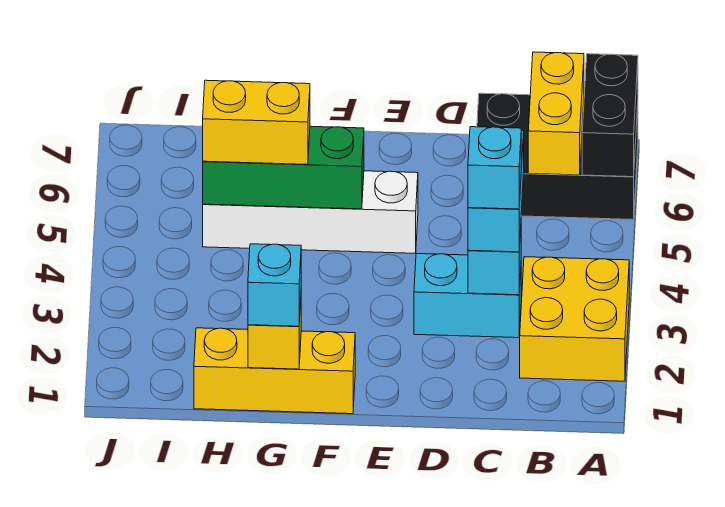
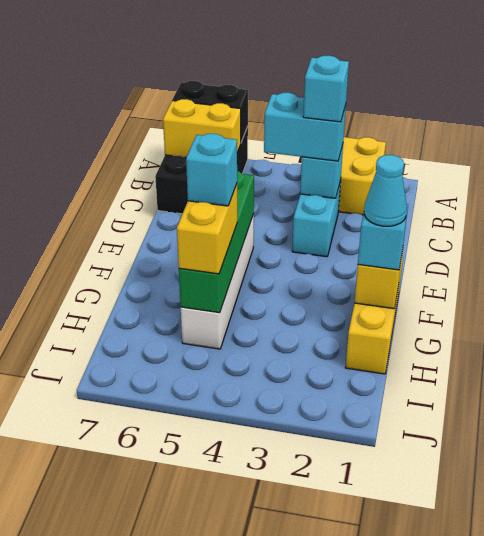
green 1x3 brick [203,126,364,209] -> green 1x4 brick [179,171,254,313]
none -> cyan 1x1 cone [364,155,407,226]
none -> cyan 1x1 brick [186,134,237,206]

